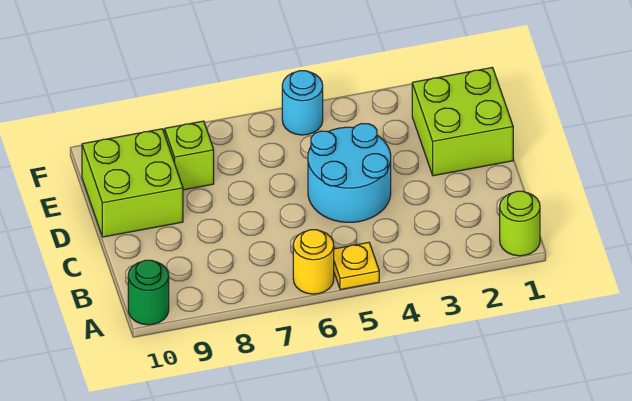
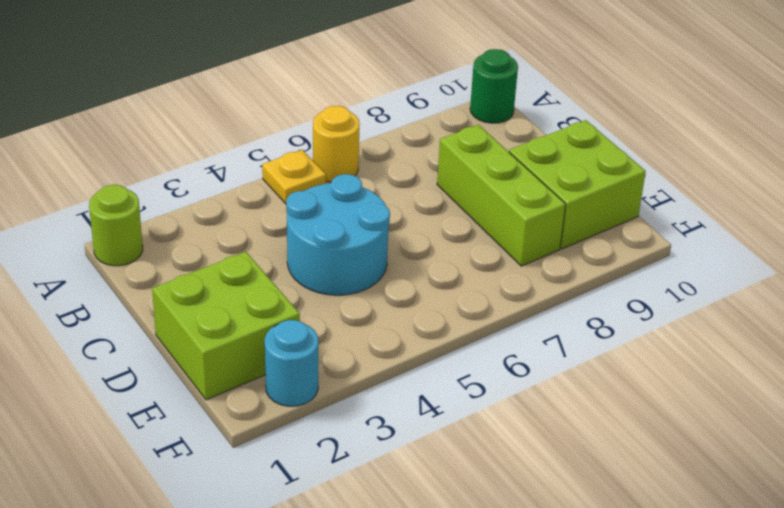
lime 1x1 brick [165,121,214,190] -> lime 1x3 brick [437,125,566,266]
cyan 1x1 round brick [282,71,323,135] -> cyan 1x1 round brick moved to [265,320,318,406]

